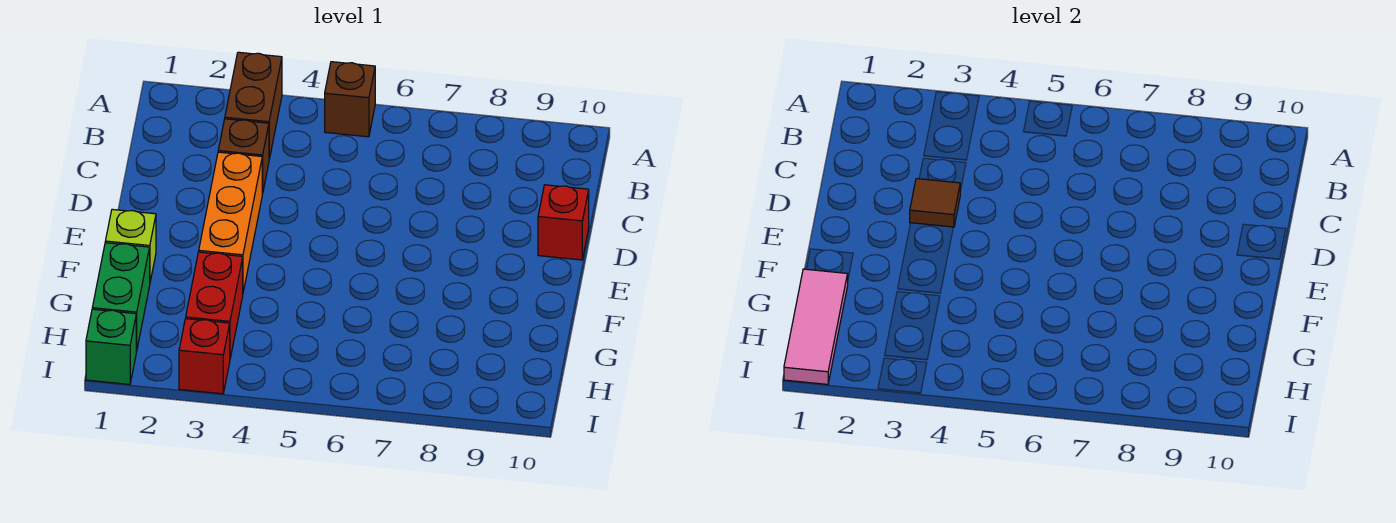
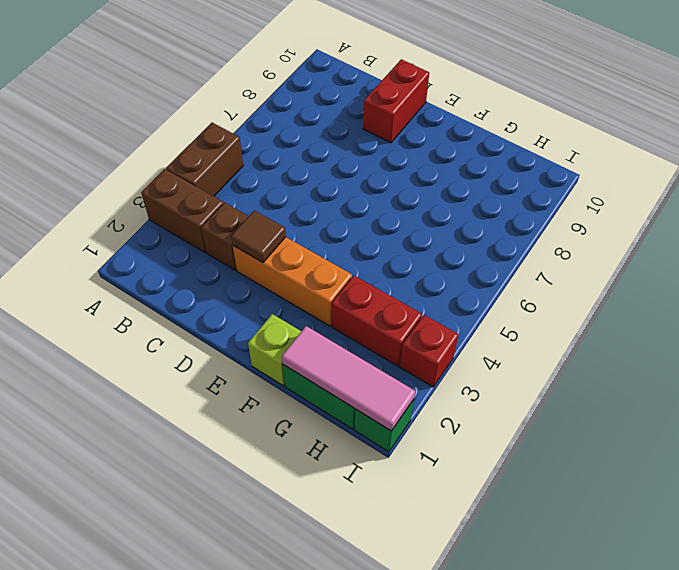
brown 1x1 brick [325,62,375,137] -> brown 1x2 brick [166,123,243,196]
red 1x1 brick [538,185,589,260] -> red 1x2 brick [363,59,429,143]

